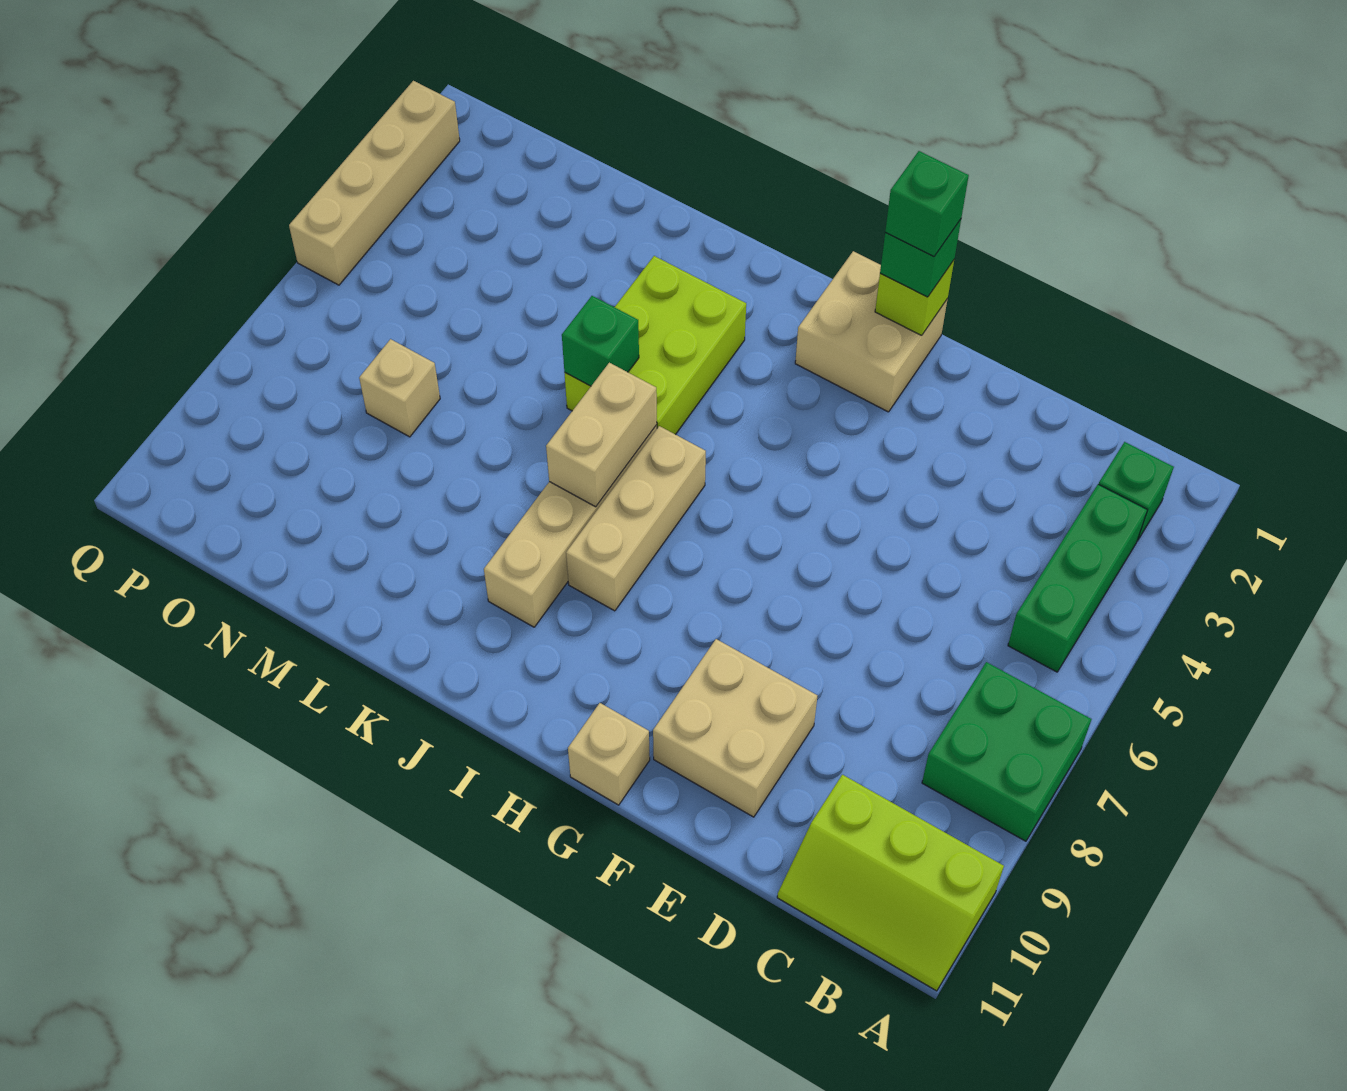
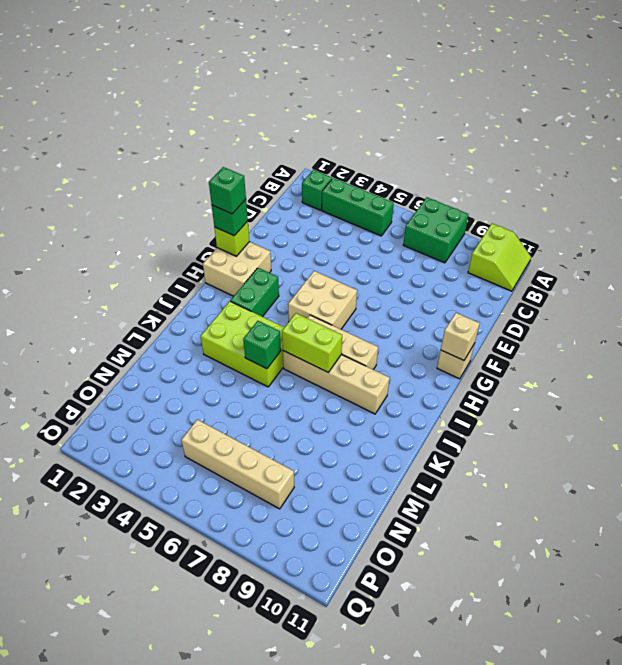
lime 2x3 slope [777,775,1004,991] -> lime 2x2 slope [468,224,531,291]
tan 2x2 brick [653,639,818,817] -> tan 2x2 brick moved to [288,271,357,329]
none -> green 1x2 brick [230,268,279,317]
tan 1x2 brick [546,363,657,507] -> lime 1x2 brick [282,313,342,372]
tan 1x1 brick [359,339,440,437] -> tan 1x1 brick moved to [441,313,480,360]
tan 1x4 brick [289,81,460,285] -> tan 1x4 brick moved to [181,419,294,509]

